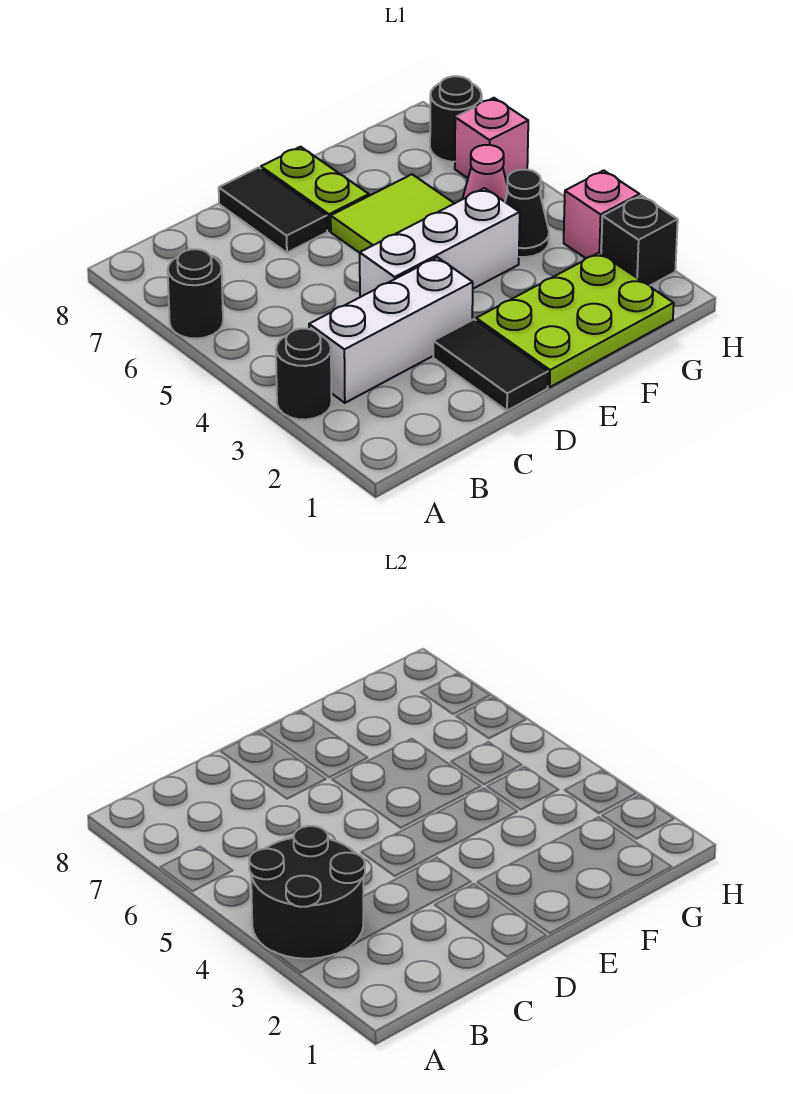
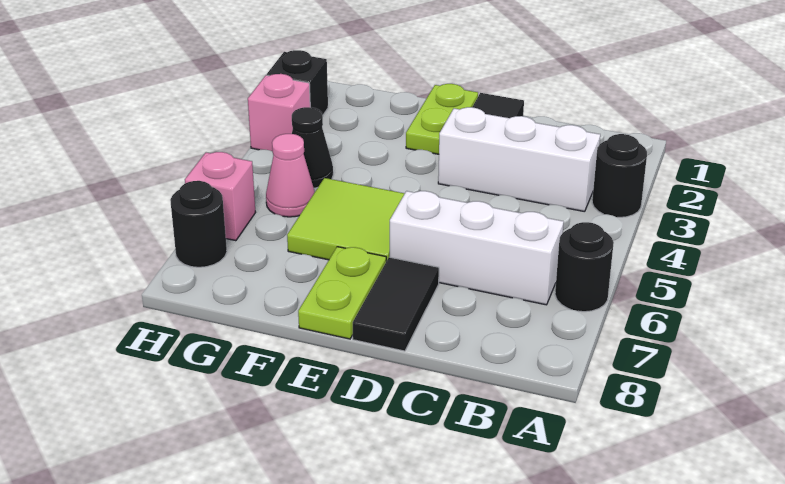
black 2x2 round brick [249,826,365,959] -> none
white 1x3 brick [360,188,520,297] -> white 1x3 brick moved to [390,191,564,305]
lime 2x3 plate [476,253,674,387] -> lime 1x2 plate [406,84,478,154]

